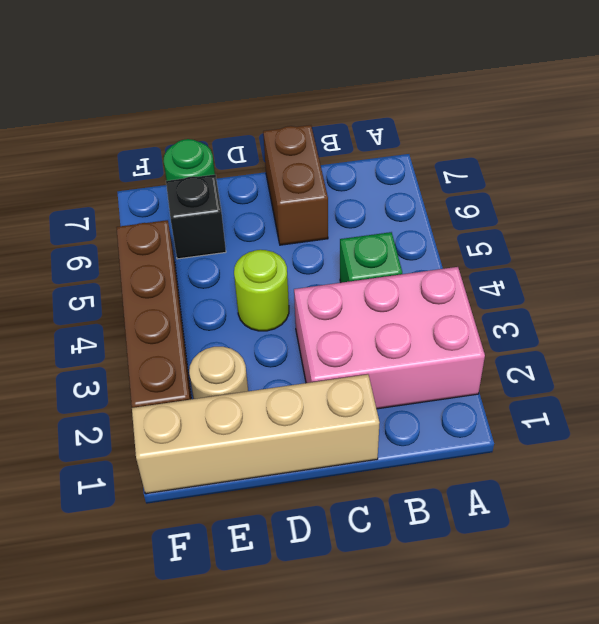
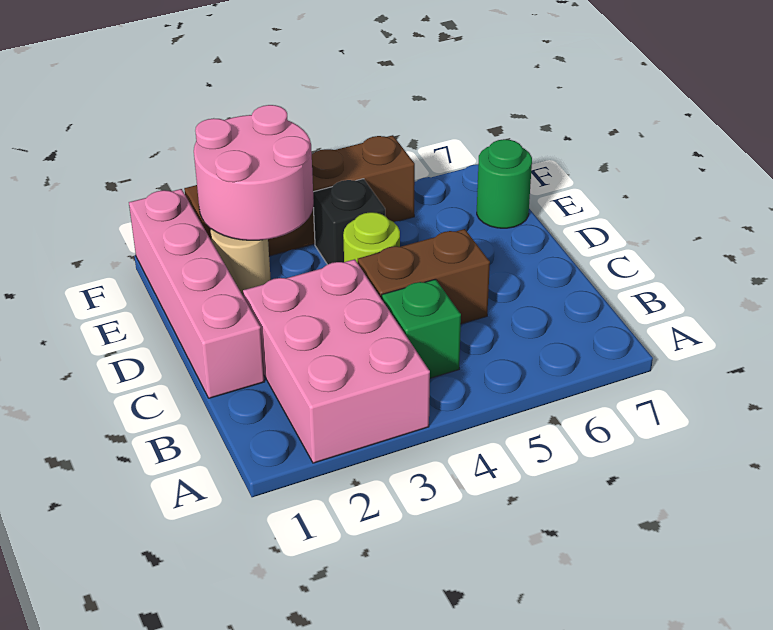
tan 1x4 brick [132,374,380,494] -> pink 1x4 brick [129,189,265,398]
brown 1x2 brick [263,125,328,245] -> brown 1x2 brick moved to [358,229,490,324]
none -> pink 2x2 round brick [194,105,314,240]
black 1x1 brick [166,175,226,259] -> black 1x1 brick moved to [313,179,385,265]

